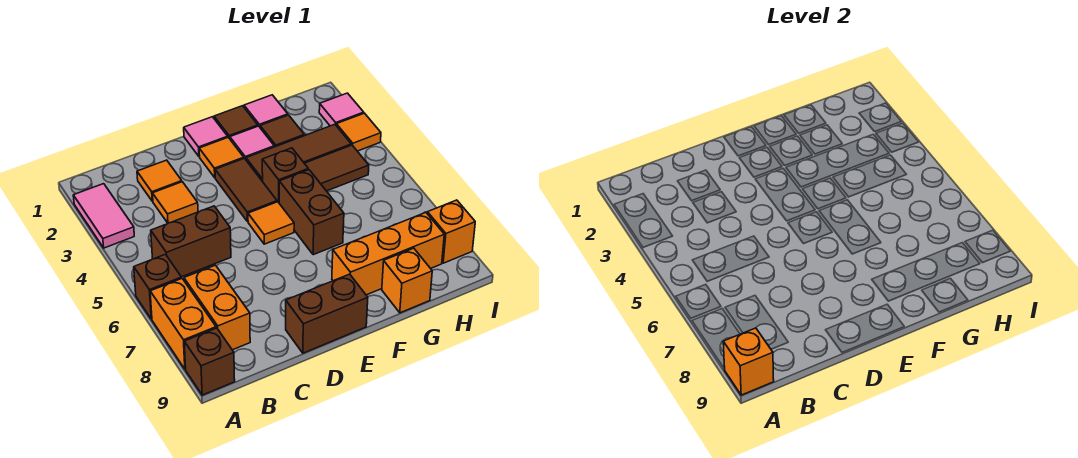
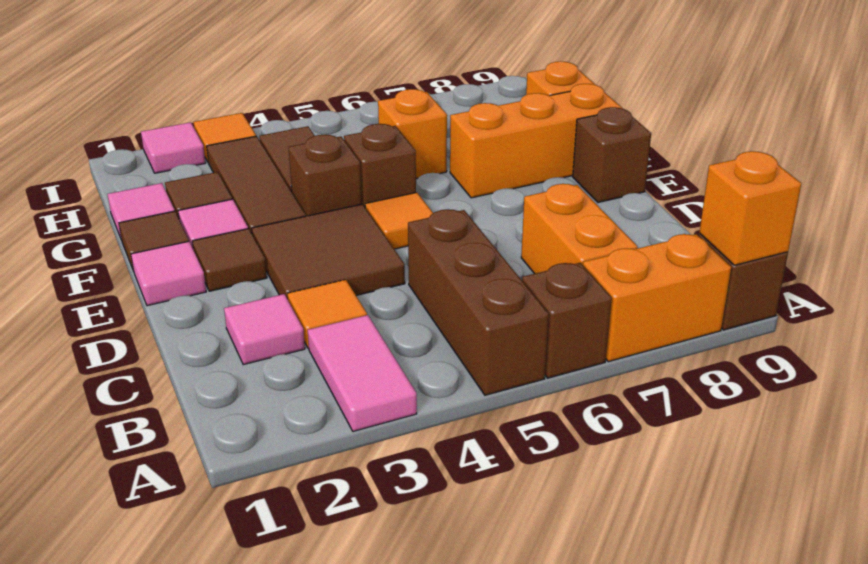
pink 1x2 tile [73,184,134,248] -> pink 1x2 tile turned to [308,315,417,431]
brown 1x2 brick [151,206,231,277] -> brown 1x3 brick [408,209,549,395]
orange 1x2 brick [184,265,250,350] -> orange 1x2 brick turned to [521,184,638,274]
orange 1x1 tile [137,160,182,201] -> pink 1x1 tile [224,294,305,365]
brown 1x2 brick [286,274,368,353] -> brown 1x1 brick [573,107,651,203]
orange 1x1 tile [199,138,244,178] -> brown 1x1 tile [192,229,267,291]
brown 1x2 tile [215,158,277,222] -> brown 2x2 tile [252,204,405,299]
brown 1x2 brick [279,170,344,255] -> brown 1x1 brick [344,124,416,207]
orange 1x3 brick [332,213,444,295] -> orange 1x3 brick turned to [450,84,622,198]
orange 1x1 brick [427,200,475,263] -> orange 1x1 brick moved to [378,89,447,178]

